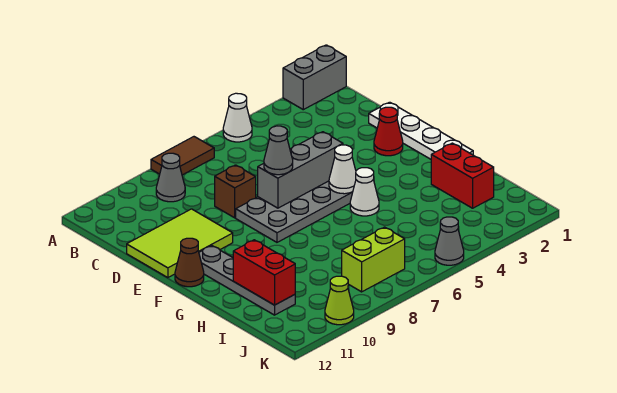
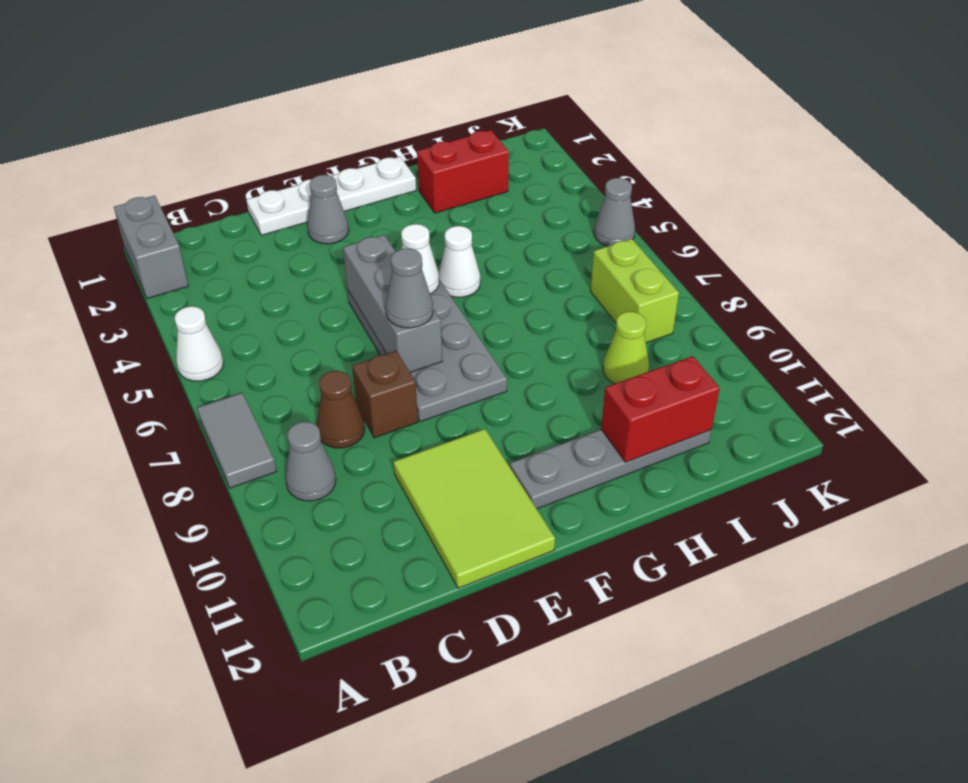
brown 1x2 tile [151,137,214,175] -> grey 1x2 tile [197,393,276,488]
red 1x1 cone [374,107,403,156] -> grey 1x1 cone [307,175,349,244]
brown 1x1 cone [175,238,204,287] -> brown 1x1 cone moved to [316,371,365,448]
lime 1x1 cone [325,276,354,325] -> lime 1x1 cone moved to [603,312,649,384]

